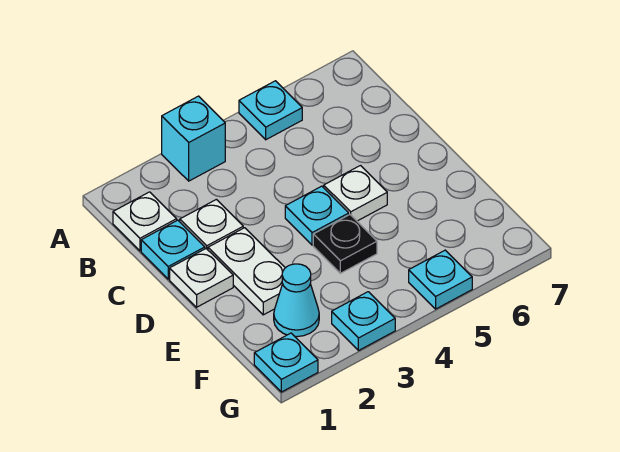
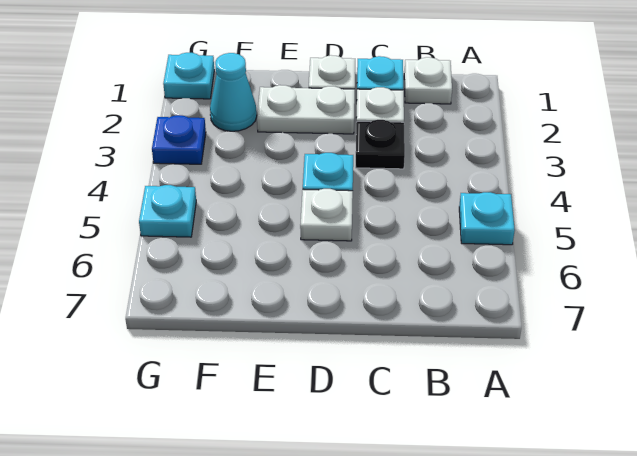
cyan 1x1 brick [162,96,225,181] -> none
black 1x1 plate [313,215,377,273] -> black 1x1 plate moved to [356,120,405,169]
cyan 1x1 plate [332,292,395,351] -> blue 1x1 plate [152,115,206,164]

